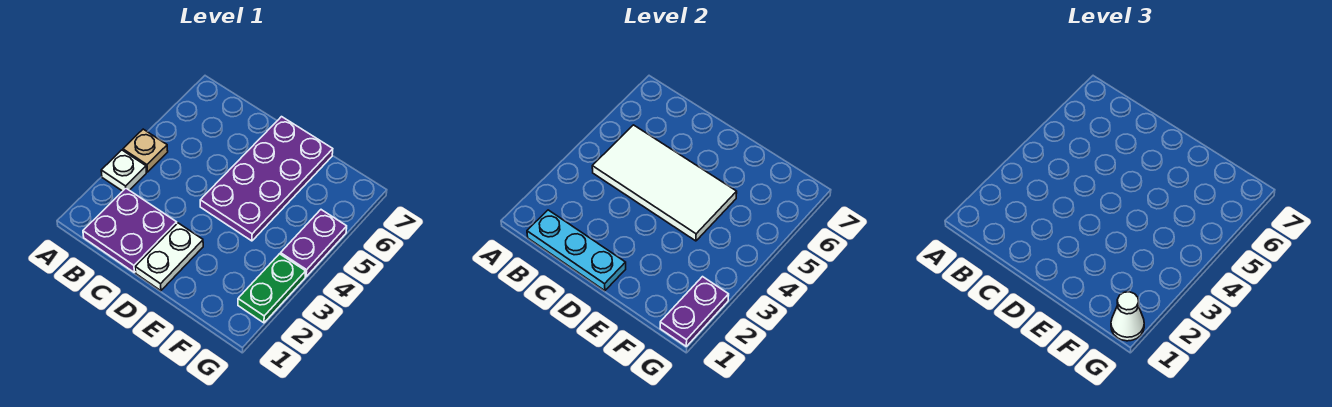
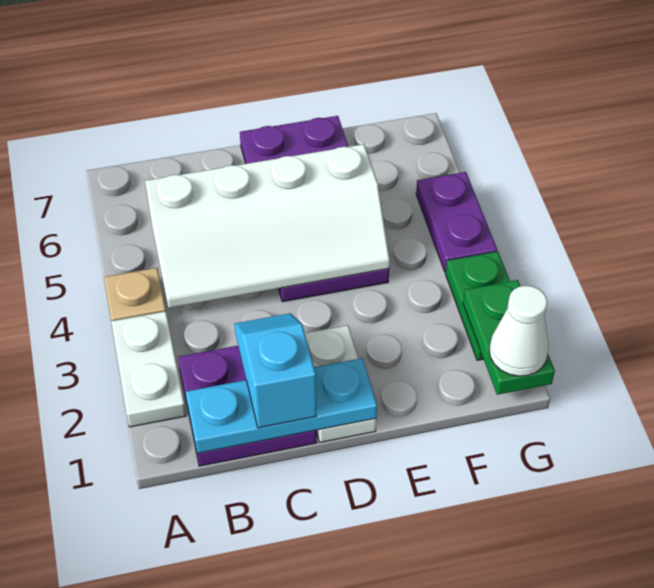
white 1x1 plate [101,150,146,191] -> white 1x2 plate [111,311,186,427]
white 2x4 tile [592,125,737,241] -> white 2x4 slope [145,144,390,308]
none -> cyan 1x2 slope [234,313,316,428]
purple 1x2 plate [660,277,729,346] -> green 1x2 plate [463,280,555,395]

